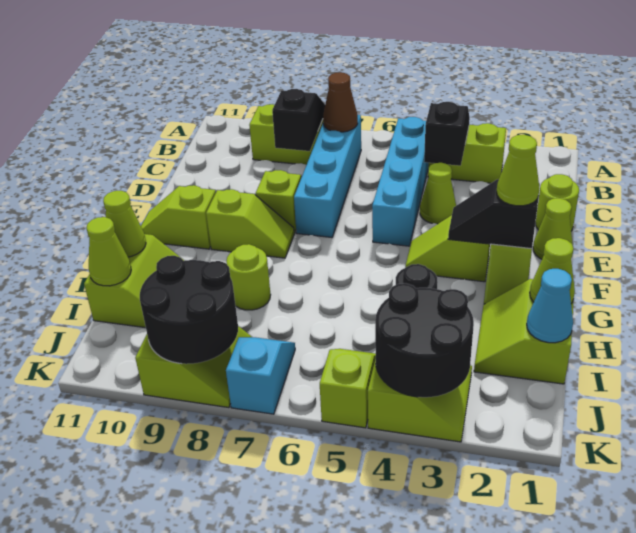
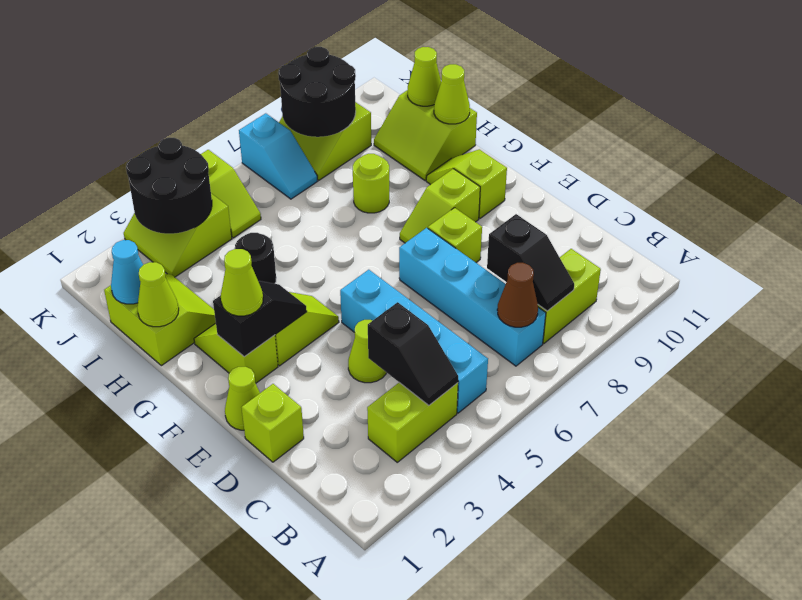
lime 1x1 round brick [535,174,579,231] -> lime 1x1 brick [241,384,304,462]
lime 1x2 slope [141,185,216,249] -> lime 1x2 slope turned to [426,149,507,218]

